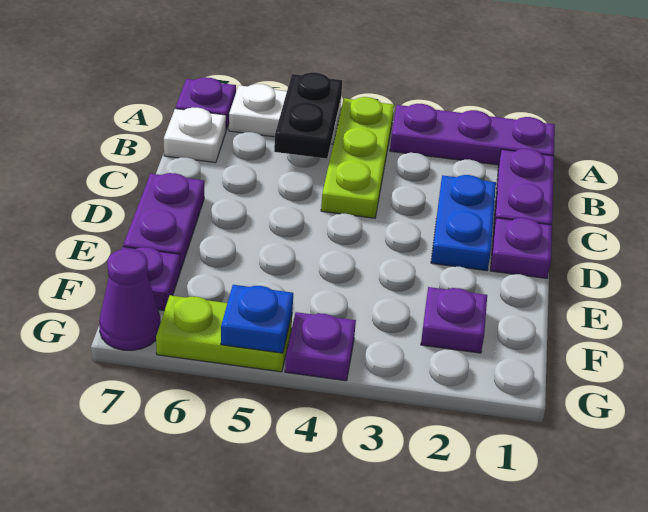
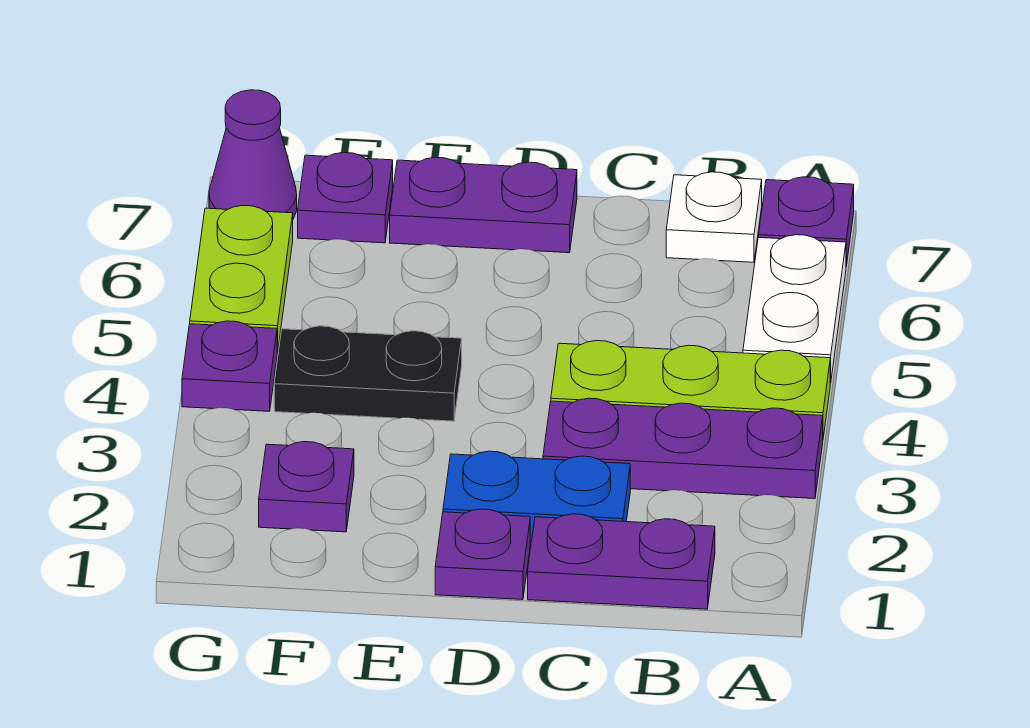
purple 1x3 plate [390,104,555,165] -> purple 1x3 plate turned to [543,398,823,499]
black 1x2 plate [274,72,343,159] -> black 1x2 plate moved to [274,326,462,421]
blue 1x1 plate [221,285,293,353] -> none

